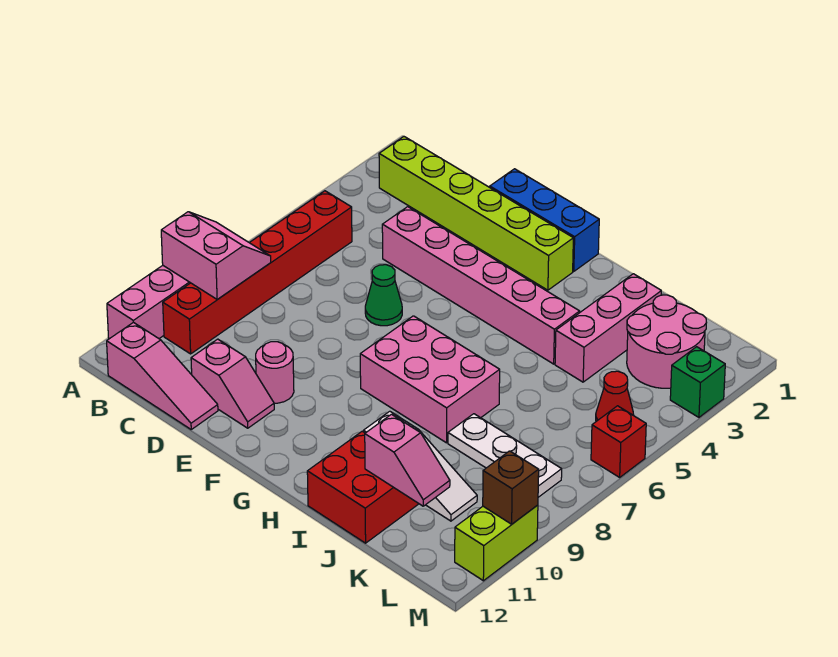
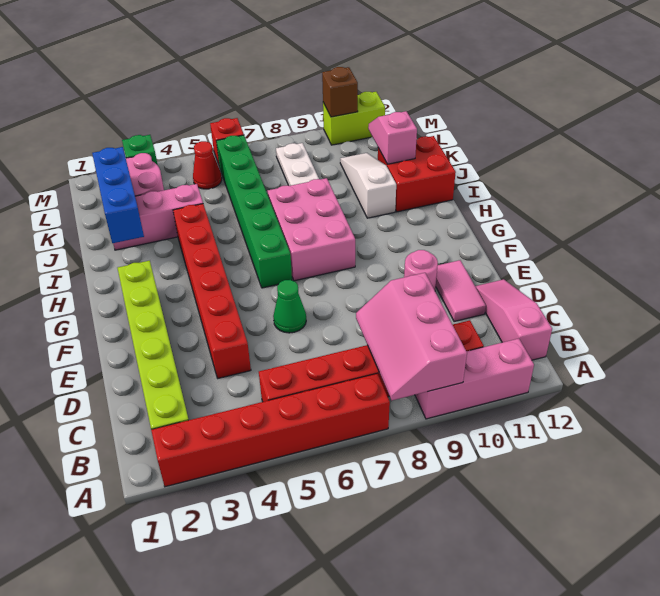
none -> red 1x6 brick [151,374,390,487]
pink 2x2 slope [161,212,271,299] -> pink 2x3 slope [356,273,467,400]
pink 1x6 brick [382,207,580,364] -> red 1x6 brick [173,204,251,378]
pink 1x2 slope [191,339,274,428] -> pink 1x2 tile [436,260,486,322]
blue 1x3 brick [490,169,599,271] -> blue 1x3 brick moved to [92,147,144,243]
none -> green 1x6 brick [216,135,292,288]

